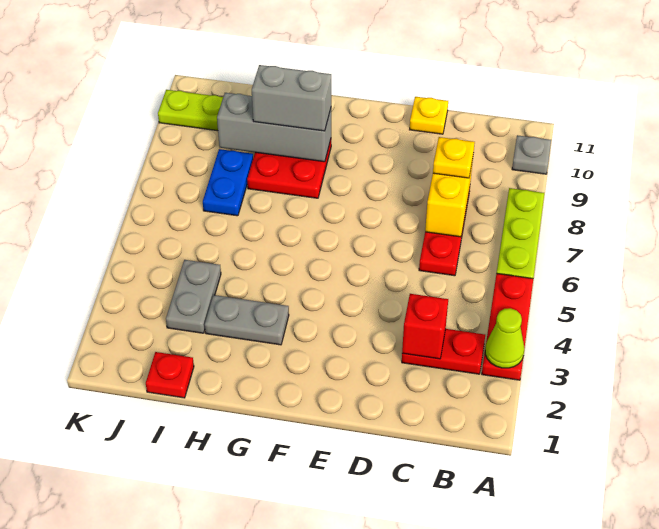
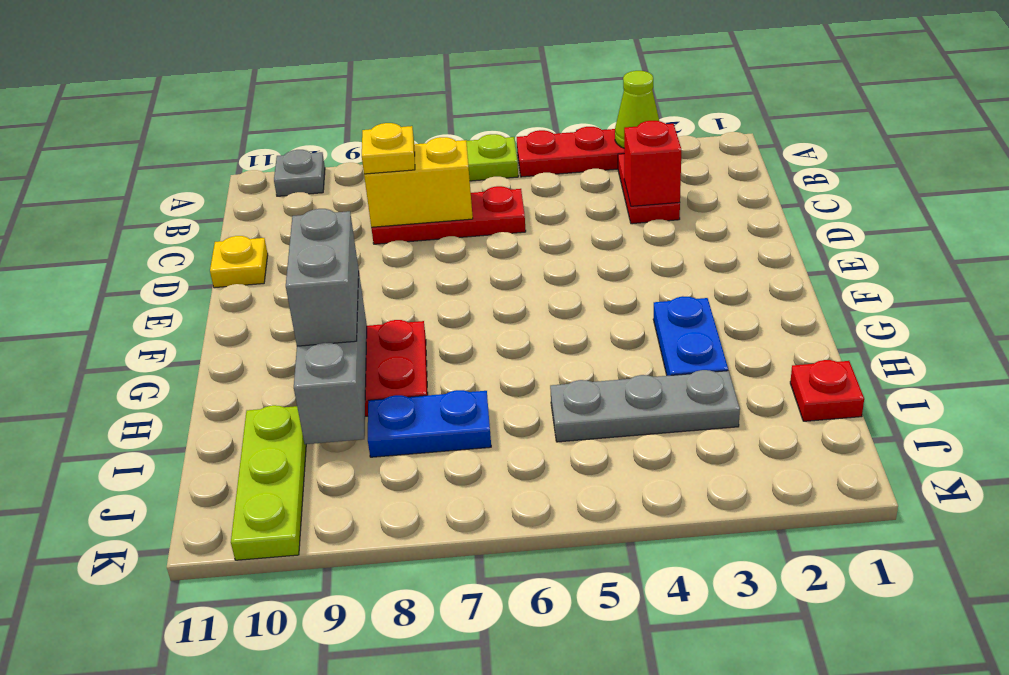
grey 1x2 plate [205,295,289,345] -> blue 1x2 plate [653,296,728,376]
grey 1x2 plate [166,260,221,333] -> grey 1x3 plate [550,370,740,442]

